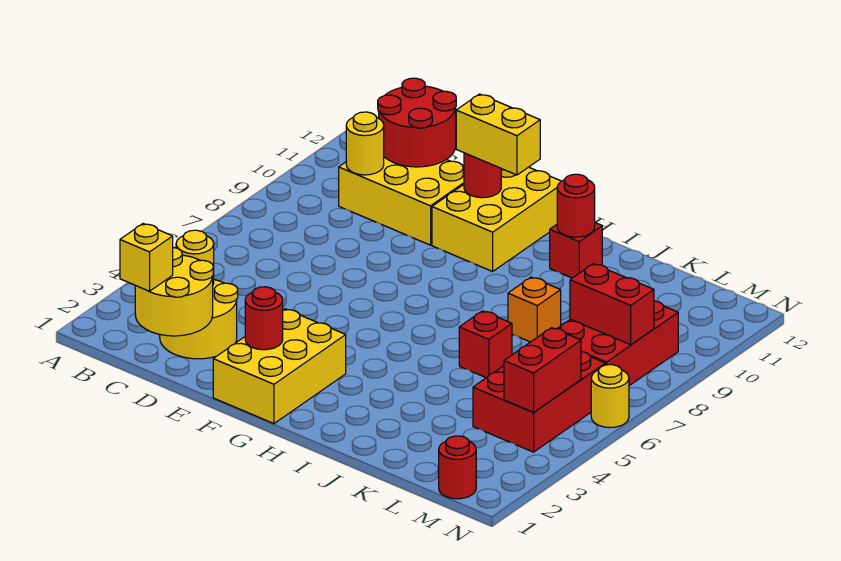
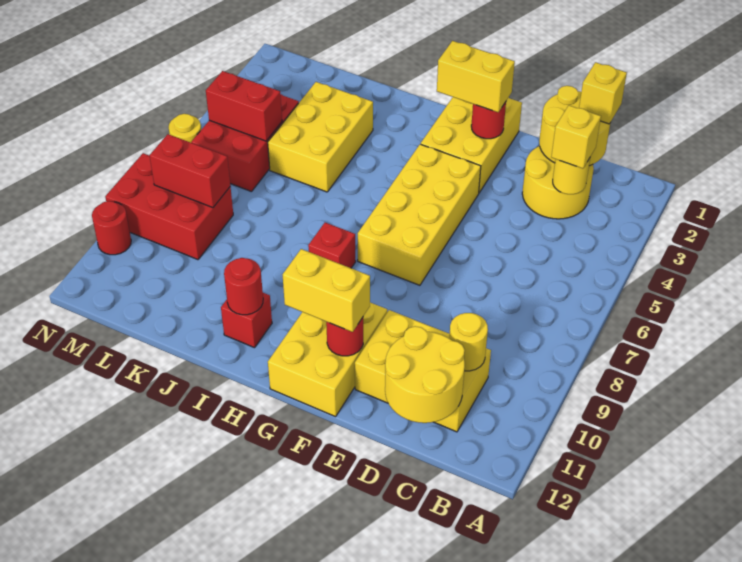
none -> yellow 1x1 brick [551,105,601,168]
red 2x2 round brick [378,78,456,167] -> yellow 2x2 round brick [385,326,465,423]
none -> yellow 1x2 brick [437,41,515,112]
none -> yellow 2x4 brick [358,144,481,285]
none -> yellow 2x3 brick [268,82,373,192]
red 1x1 brick [459,311,512,378] -> red 1x1 brick moved to [308,222,356,268]
orange 1x1 brick [508,277,561,342] -> none
red 2x3 brick [557,301,678,386] -> red 2x3 brick turned to [105,153,233,260]
red 1x1 round brick [439,436,476,499] -> red 1x1 round brick moved to [92,201,131,255]
red 1x2 brick [504,328,581,412] -> red 1x2 brick turned to [206,71,282,141]

